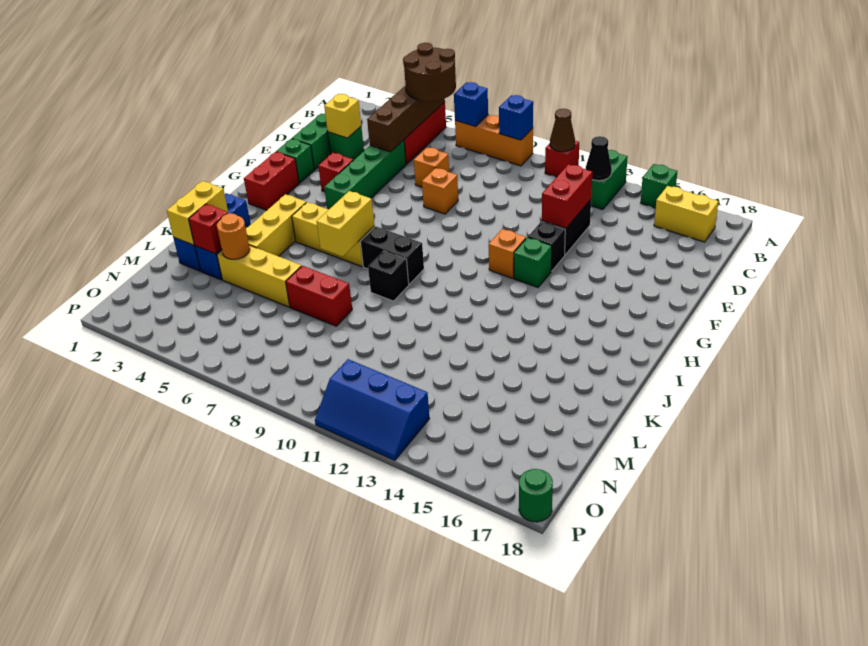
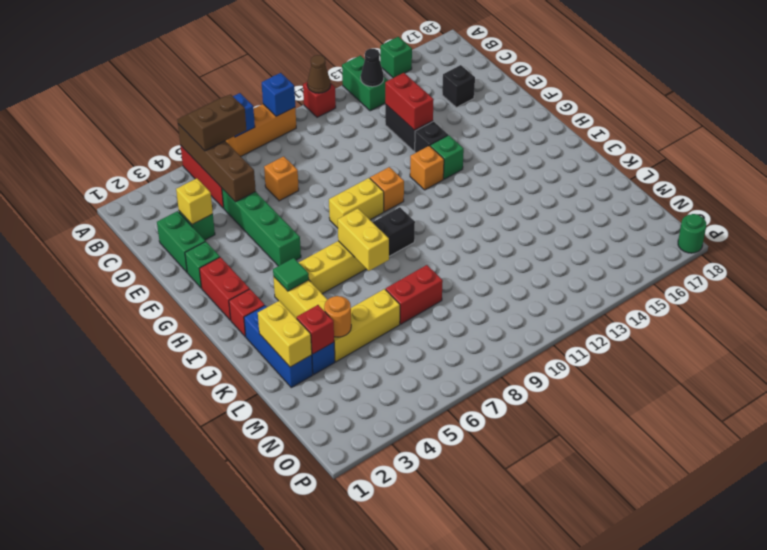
brown 2x2 round brick [403,43,456,101] -> brown 2x2 slope [177,94,246,151]
yellow 1x2 brick [654,186,719,242] -> yellow 1x2 brick moved to [329,178,384,228]
orange 1x1 brick [422,168,458,214] -> orange 1x1 brick moved to [370,167,404,212]
red 1x1 brick [318,153,353,192] -> red 1x1 brick moved to [229,289,265,337]
none -> green 1x1 tile [273,258,309,291]
black 1x1 brick [368,251,409,301] -> black 1x1 brick moved to [442,65,475,107]
blue 2x3 slope [315,359,430,460] -> none

